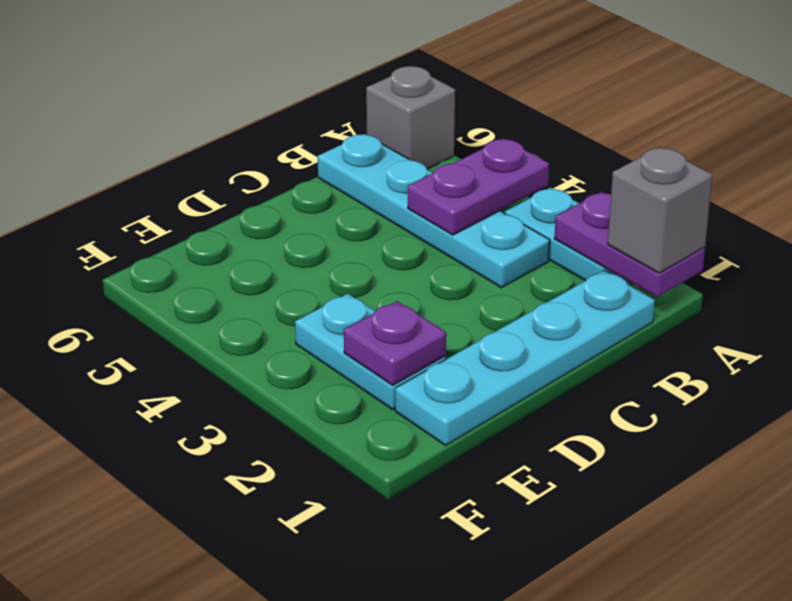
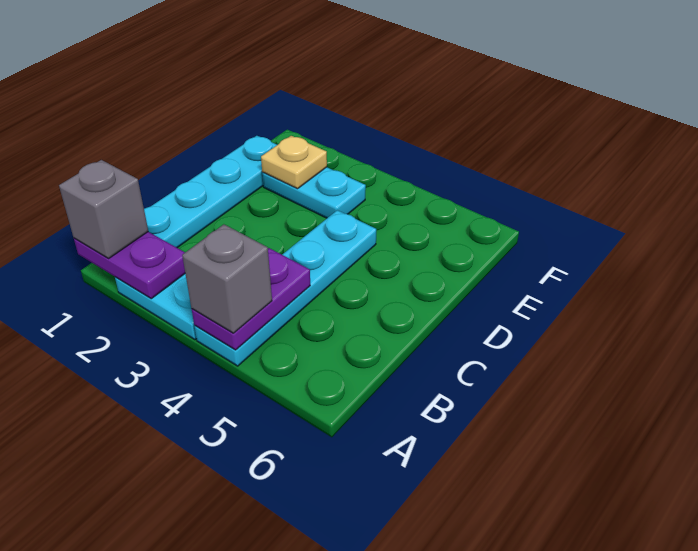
grey 1x1 brick [366,66,455,169] -> grey 1x1 brick moved to [182,224,272,333]
cyan 1x4 plate [318,134,550,288] -> cyan 1x4 plate turned to [195,210,376,366]
purple 1x1 plate [344,301,446,385] -> tan 1x1 plate [261,136,327,189]

